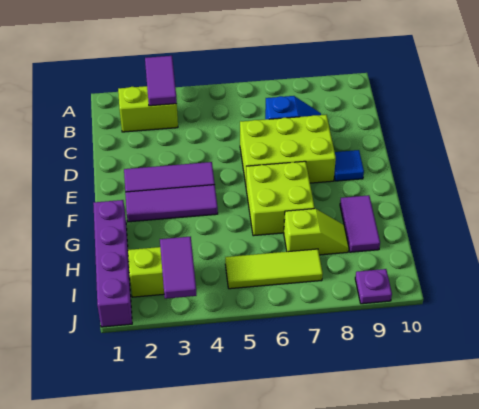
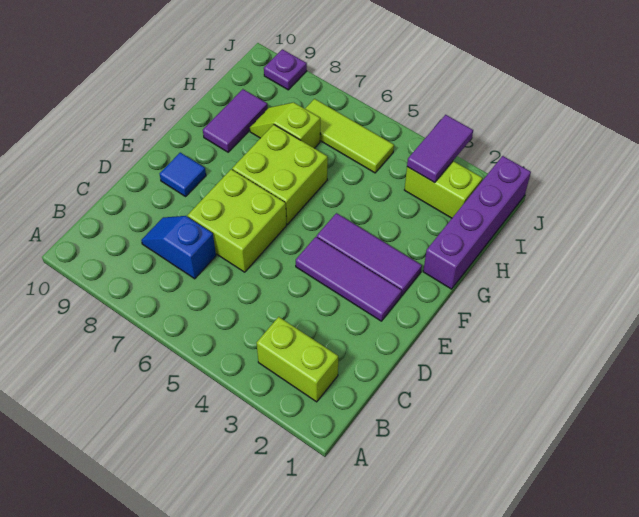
purple 1x2 tile [145,56,177,106] -> none
lime 2x3 brick [240,115,336,184] -> lime 2x2 brick [187,169,287,272]

